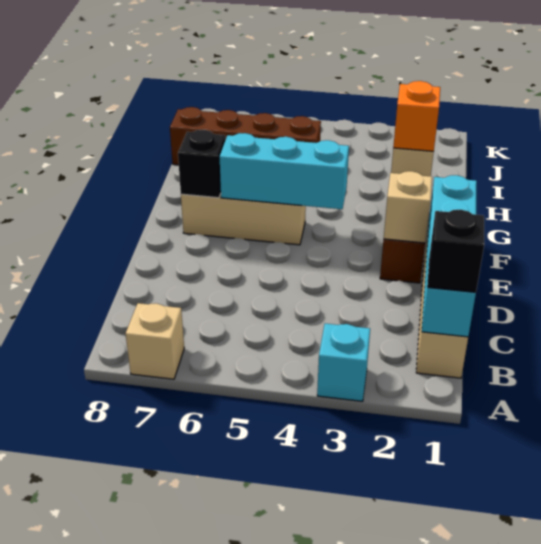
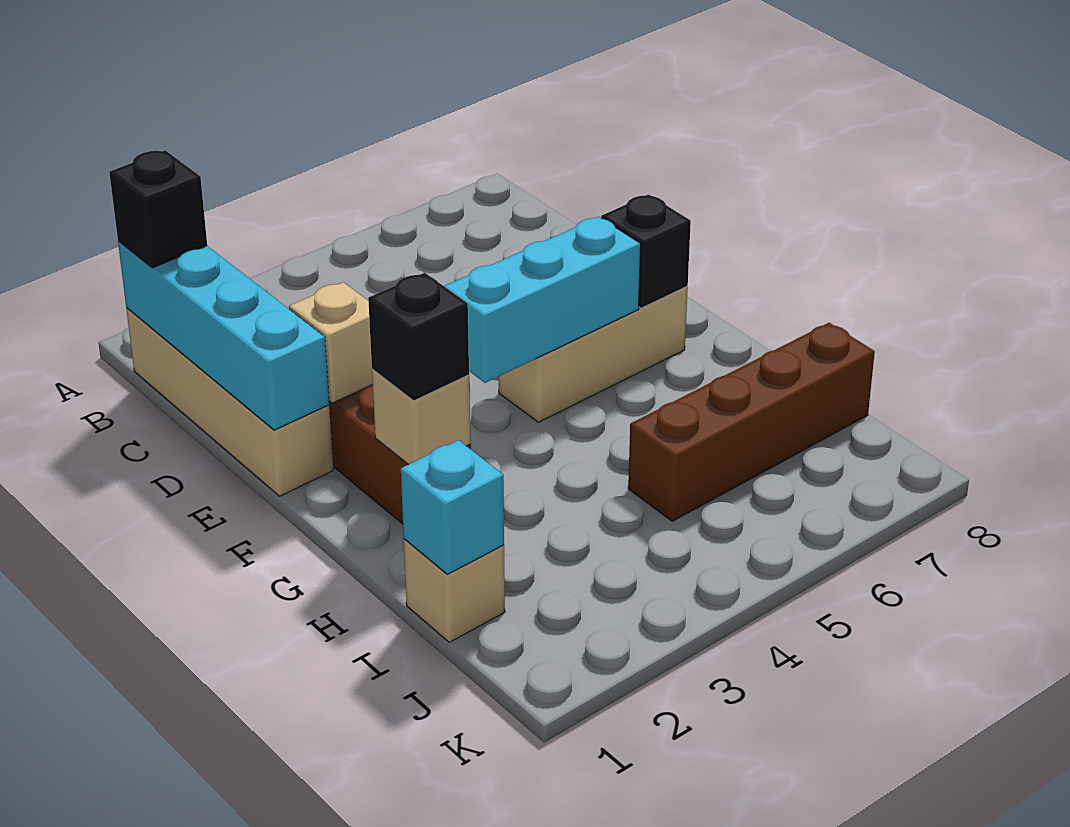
cyan 1x1 brick [317,324,370,401] -> cyan 1x1 brick moved to [401,440,504,574]
tan 1x1 brick [126,303,184,379] -> tan 1x1 brick moved to [404,539,505,642]
orange 1x1 brick [393,81,440,151] -> black 1x1 brick [368,273,469,401]

